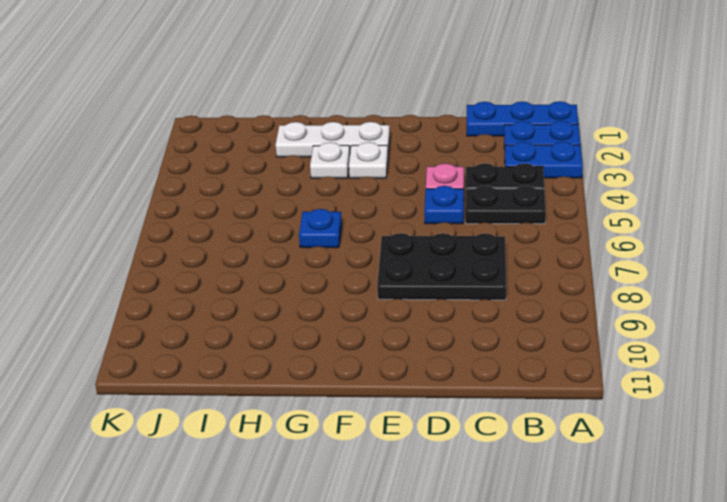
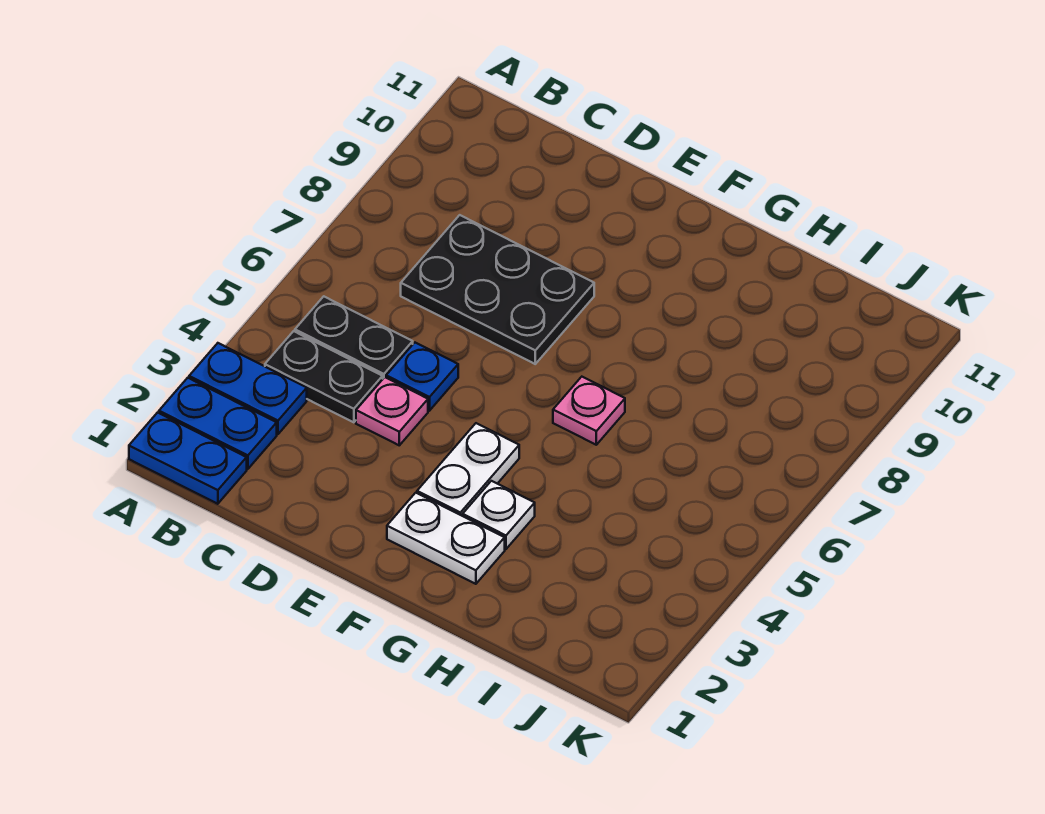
blue 1x3 plate [467,101,579,136] -> blue 1x2 plate [129,412,247,504]
white 1x3 plate [276,122,390,157] -> white 1x2 plate [387,493,505,584]
white 1x1 plate [349,142,388,178] -> white 1x2 plate [417,423,519,516]
blue 1x1 plate [299,209,342,248] -> pink 1x1 plate [553,377,625,445]

